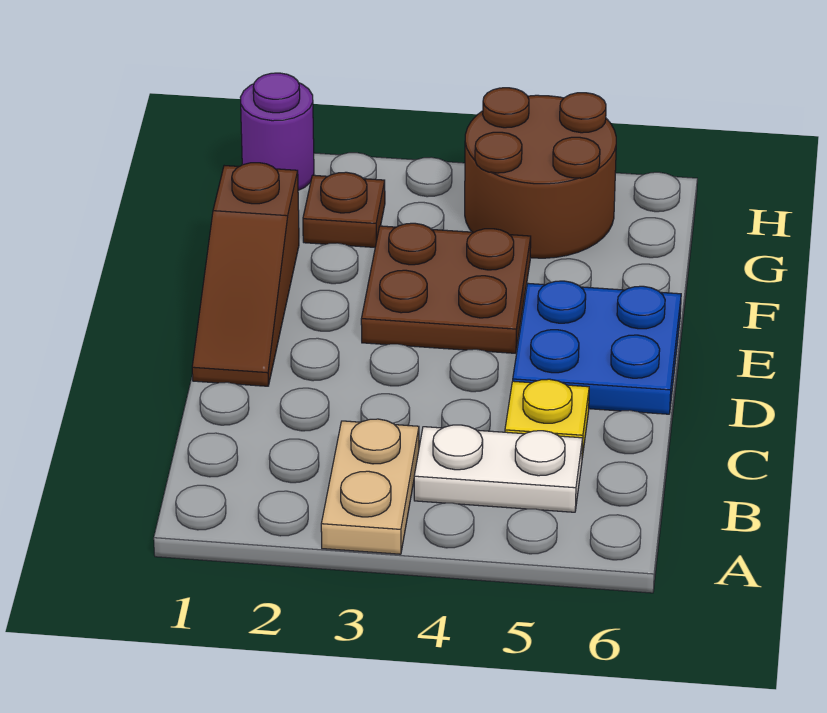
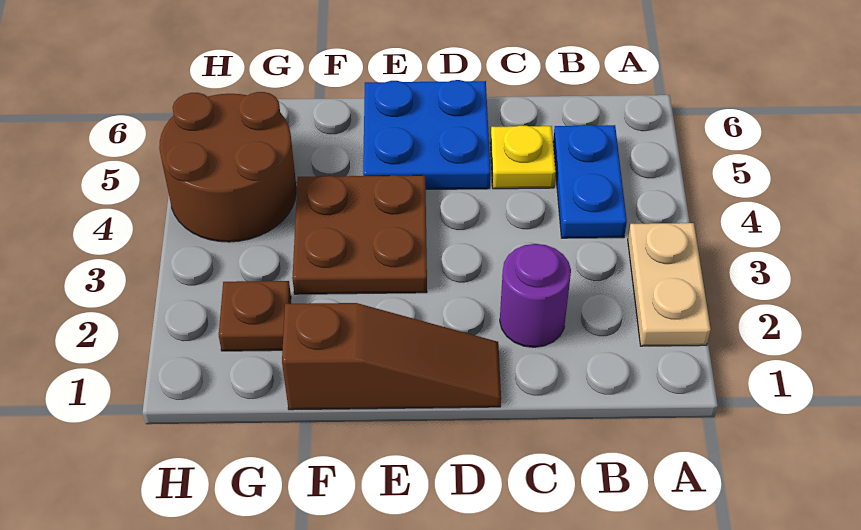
tan 1x2 plate [321,419,419,554] -> tan 1x2 plate turned to [628,223,711,346]
white 1x2 plate [414,425,583,512] -> blue 1x2 plate [553,125,627,238]
purple 1x1 round brick [240,73,314,190] -> purple 1x1 round brick moved to [500,244,571,347]

